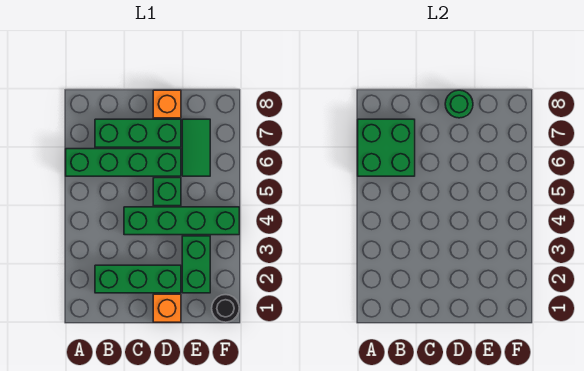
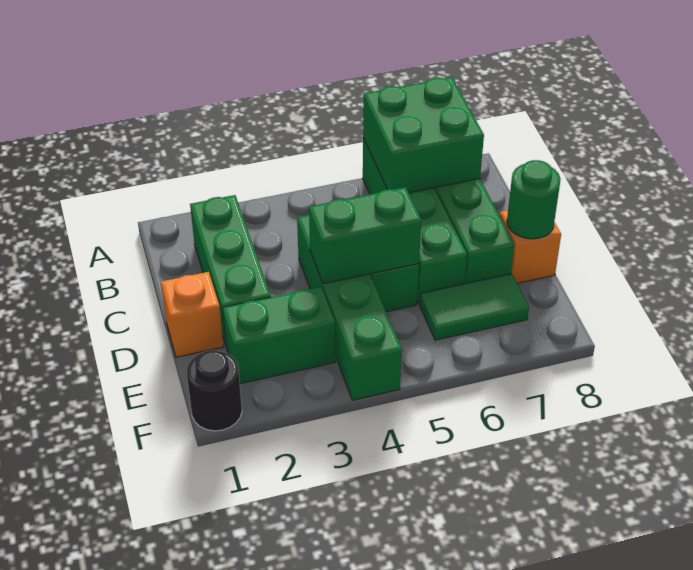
none -> green 1x2 brick [309,187,421,284]

